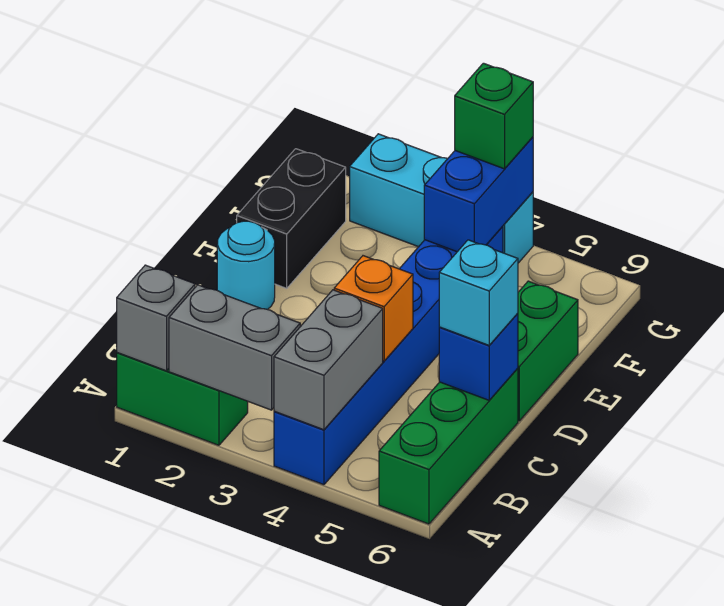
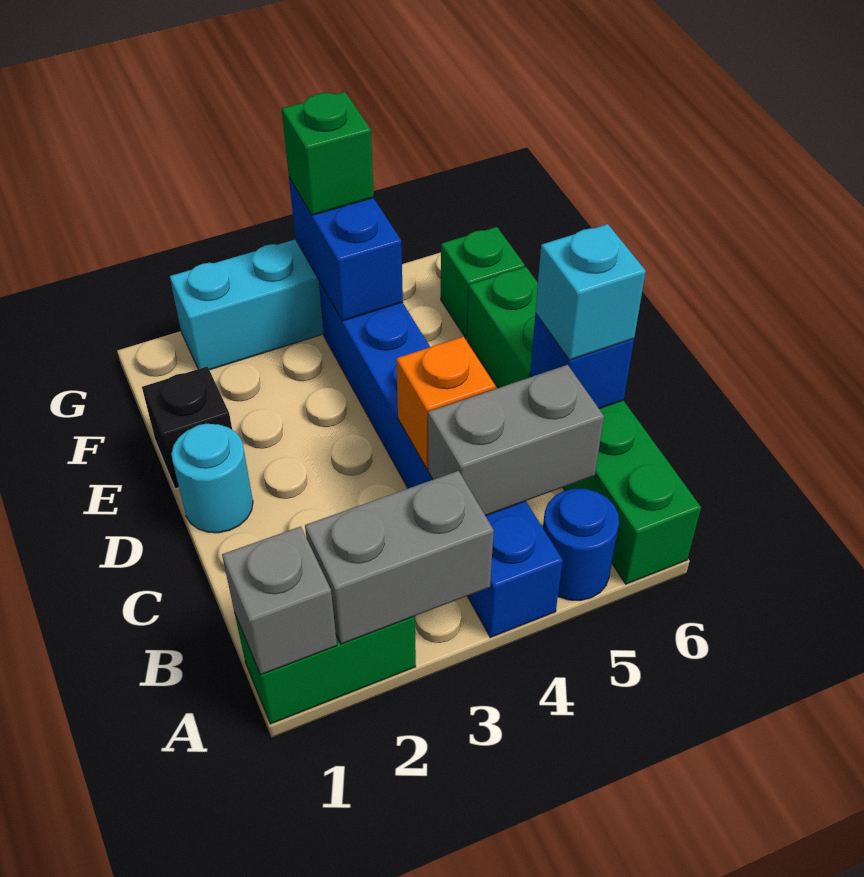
grey 1x2 brick [274,290,383,430] -> grey 1x2 brick turned to [428,365,604,516]
none -> blue 1x1 round brick [543,488,619,601]
black 1x2 brick [237,149,346,288] -> black 1x1 brick [142,366,232,489]
none -> green 1x1 brick [441,227,525,339]

